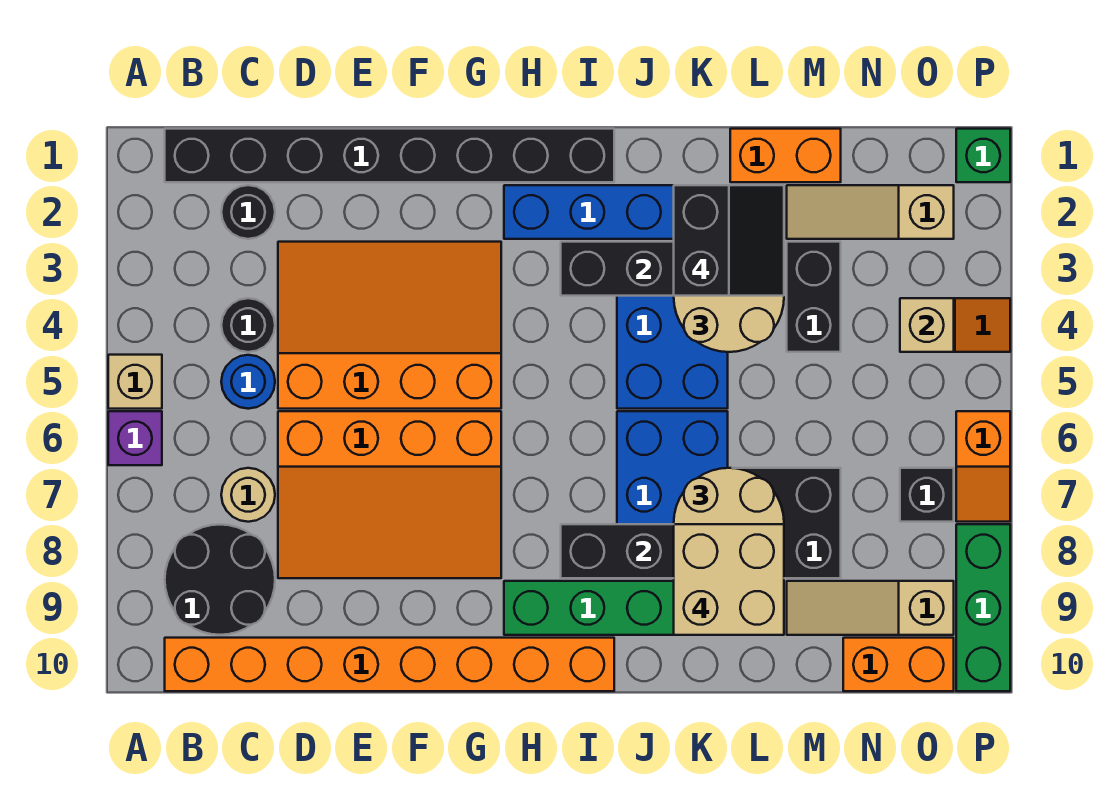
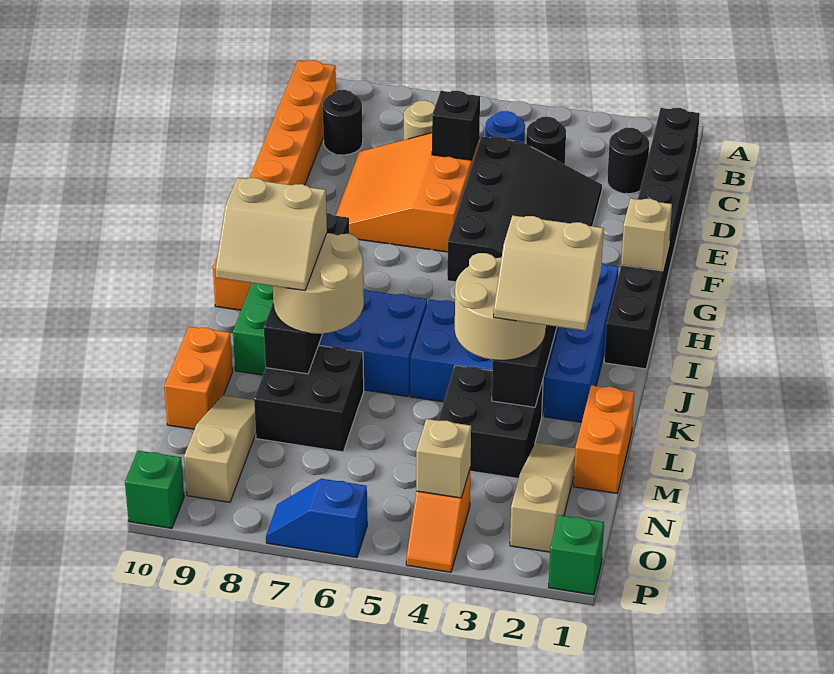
tan 1x1 brick [108,355,162,409] -> tan 1x1 brick moved to [621,198,672,271]
purple 1x1 brick [108,411,162,465] -> none
black 2x2 round brick [165,525,275,635] -> black 1x1 round brick [323,90,363,155]
orange 3x4 slope [278,242,501,409] -> black 3x4 slope [447,137,602,282]
orange 3x4 slope [278,411,501,578] -> orange 3x3 slope [336,133,479,252]
black 2x2 slope [674,185,784,296] -> tan 2x2 slope [494,216,604,331]
tan 2x2 brick [674,524,784,635] -> tan 2x2 slope [216,178,327,291]
black 1x2 brick [787,242,841,352] -> black 2x2 brick [438,365,543,478]
orange 1x2 brick [843,638,954,691] -> orange 1x2 brick moved to [164,327,233,429]
black 1x1 brick [900,468,954,522] -> black 1x1 brick moved to [432,91,480,160]
orange 1x2 slope [956,411,1010,522] -> blue 1x2 slope [266,479,367,558]
green 1x3 brick [956,524,1010,691] -> green 1x1 brick [125,451,184,528]

